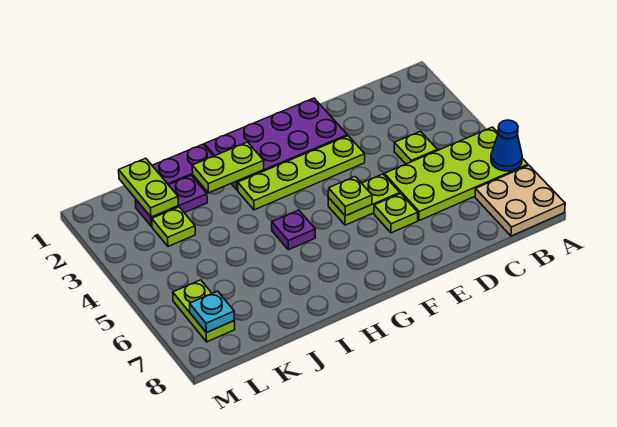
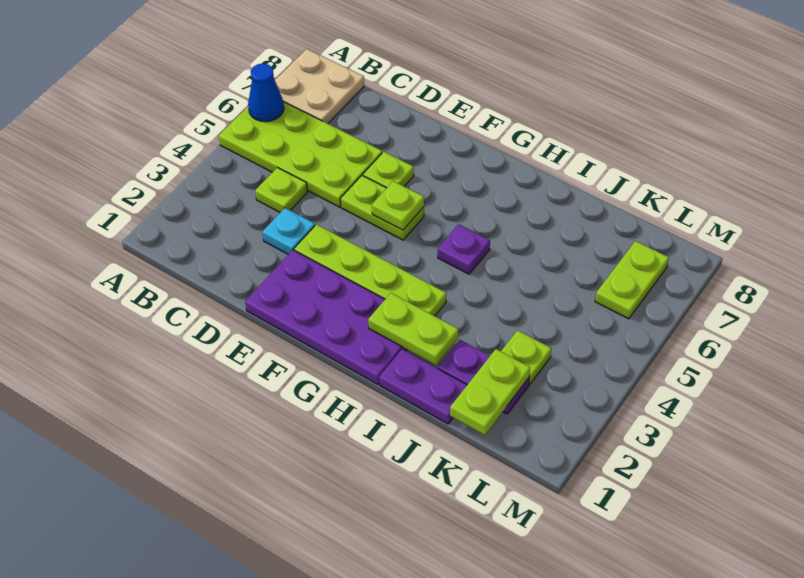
cyan 1x1 plate [190,291,234,333] -> cyan 1x1 plate moved to [263,208,315,254]

